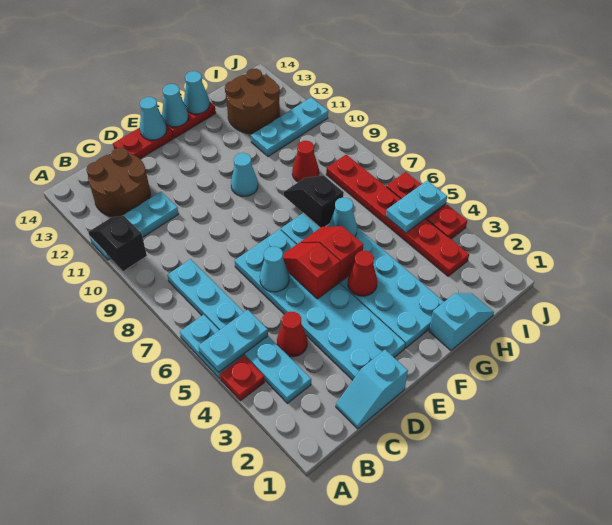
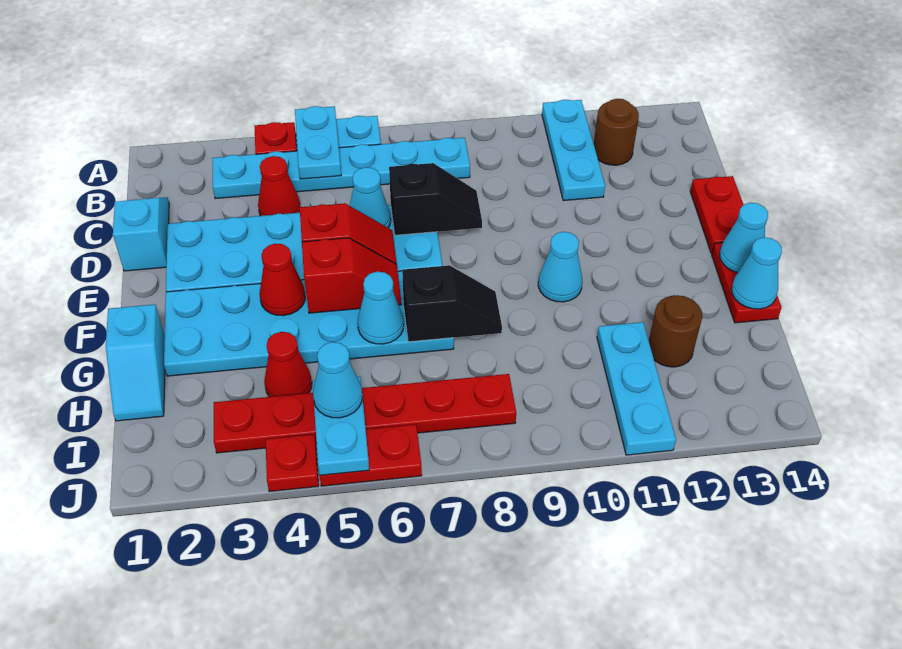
black 1x2 slope [88,216,147,271] -> black 1x2 slope moved to [389,163,482,235]
brown 2x2 round brick [86,148,150,217] -> brown 1x1 round brick [594,99,639,165]
cyan 1x1 cone [140,97,167,140] -> cyan 1x1 cone moved to [313,342,362,418]
red 1x1 cone [292,141,319,182] -> red 1x1 cone moved to [264,332,312,397]
brown 2x2 round brick [225,69,280,134] -> brown 1x1 round brick [649,295,702,367]

